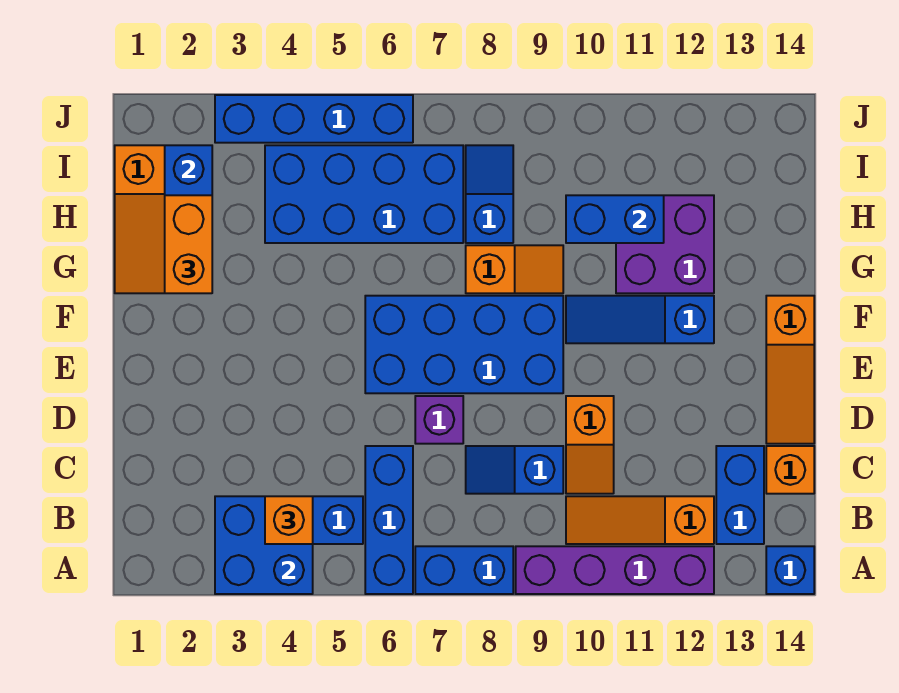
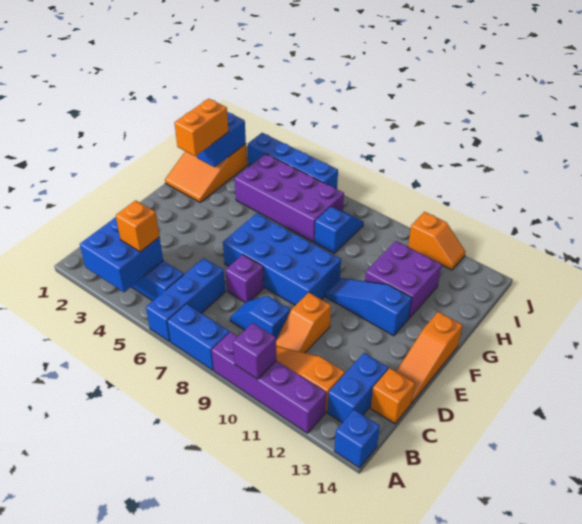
none -> purple 1x1 brick [233,323,276,379]
orange 1x2 slope [466,245,563,293] -> orange 1x2 slope moved to [408,212,465,270]
blue 2x4 brick [265,145,463,243] -> purple 2x4 brick [235,154,344,242]
blue 1x2 brick [566,195,664,243] -> none

